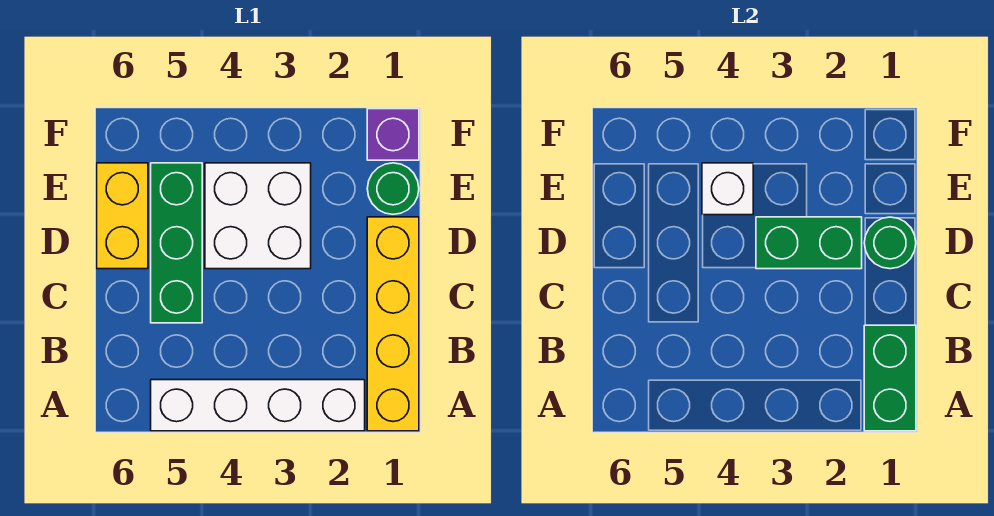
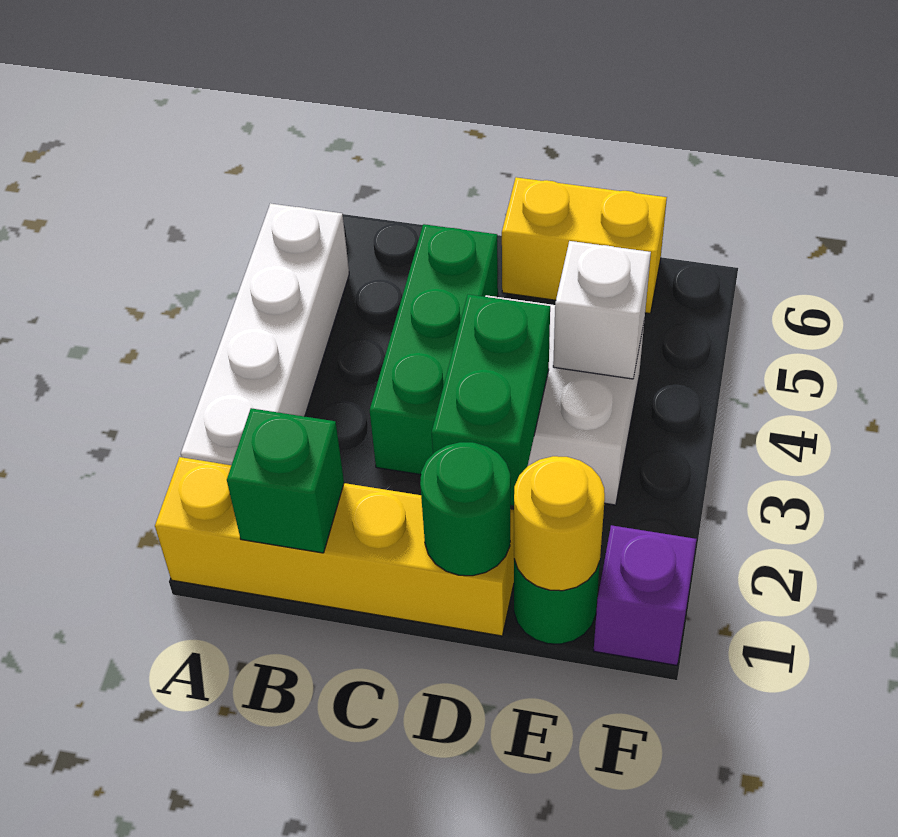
green 1x2 brick [864,325,916,431] -> green 1x1 brick [227,408,344,553]
green 1x3 brick [151,163,202,323] -> green 1x3 brick turned to [370,224,498,475]
none -> yellow 1x1 round brick [514,456,605,591]

